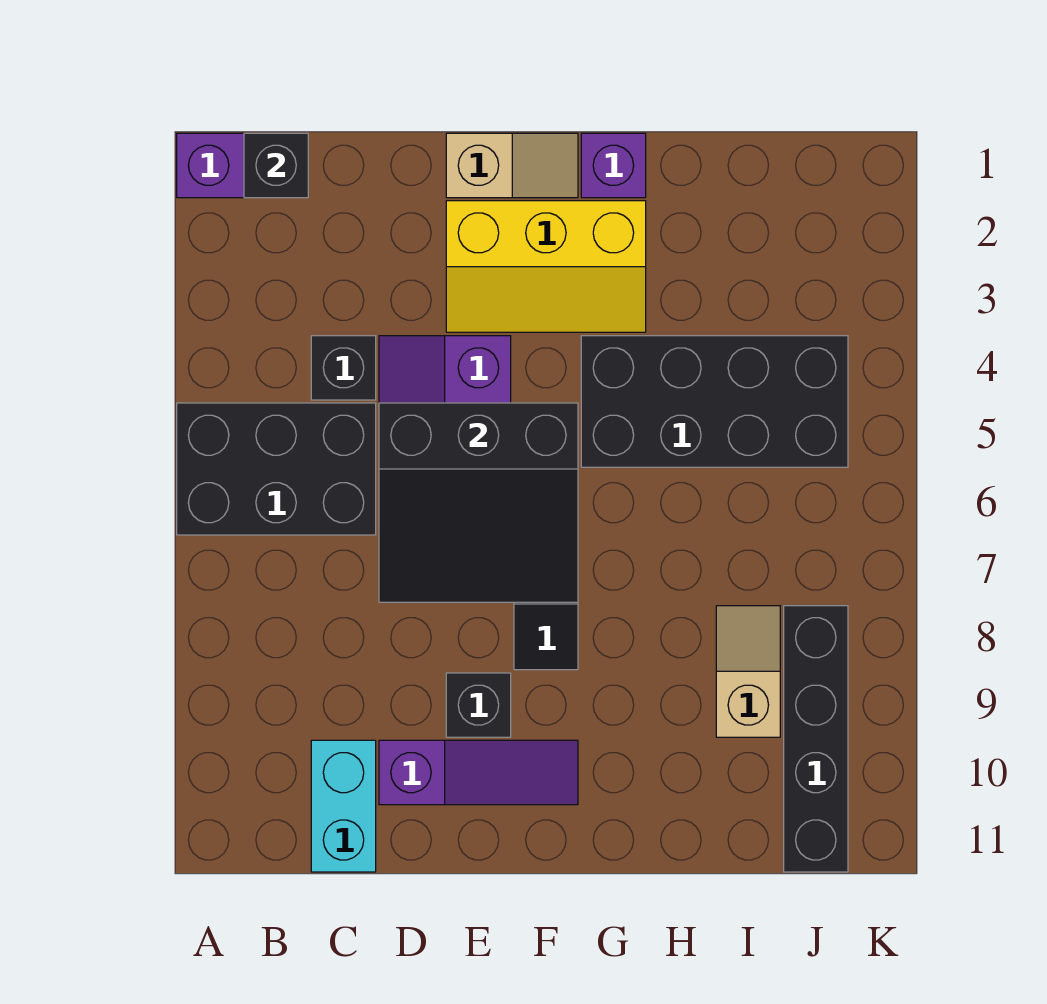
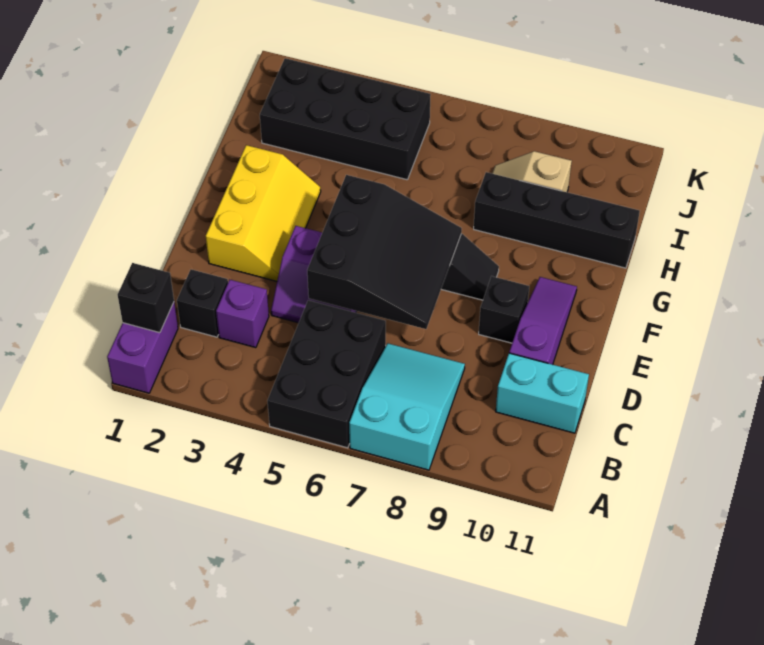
none -> cyan 2x3 slope [349,343,465,470]
black 1x1 brick [311,336,376,400] -> black 1x1 brick moved to [177,269,228,337]
tan 1x2 slope [446,133,578,198] -> none
purple 1x1 brick [581,133,646,198] -> purple 1x1 brick moved to [216,280,269,348]
black 2x4 brick [581,336,848,467] -> black 2x4 brick turned to [260,58,431,180]
black 1x4 brick [784,606,848,872] -> black 1x4 brick moved to [474,172,640,268]

